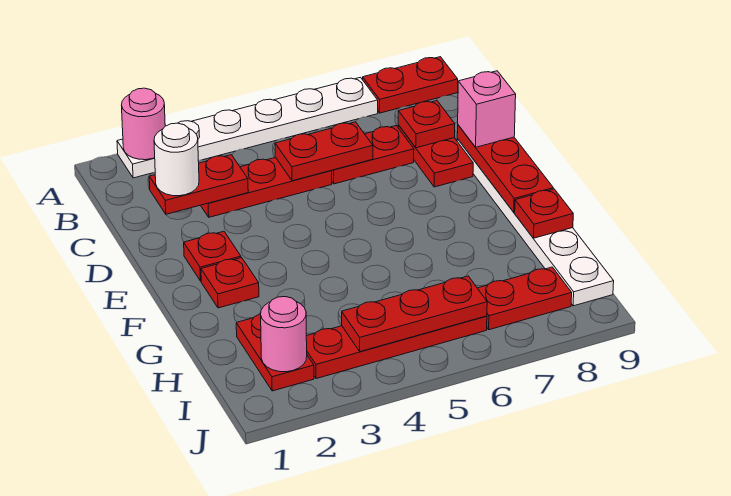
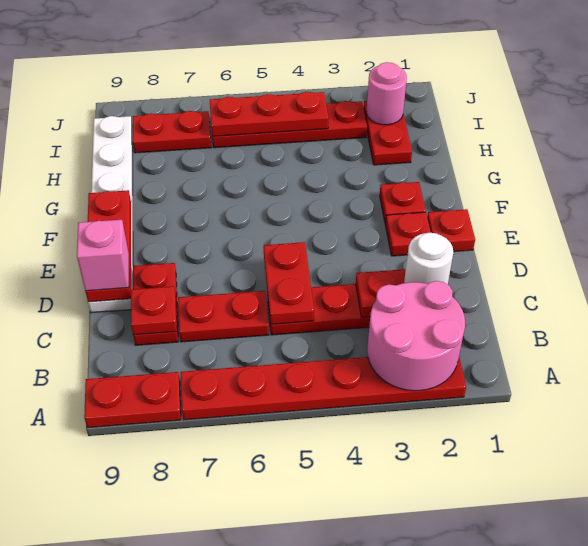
white 1x6 plate [117,77,378,178] -> red 1x6 plate [181,357,466,420]
pink 1x1 round brick [121,88,165,160] -> pink 2x2 round brick [367,281,465,391]
red 1x2 plate [275,122,373,181] -> red 1x2 plate turned to [264,242,314,324]
red 1x1 plate [515,189,573,238] -> red 1x1 plate moved to [427,209,475,252]

